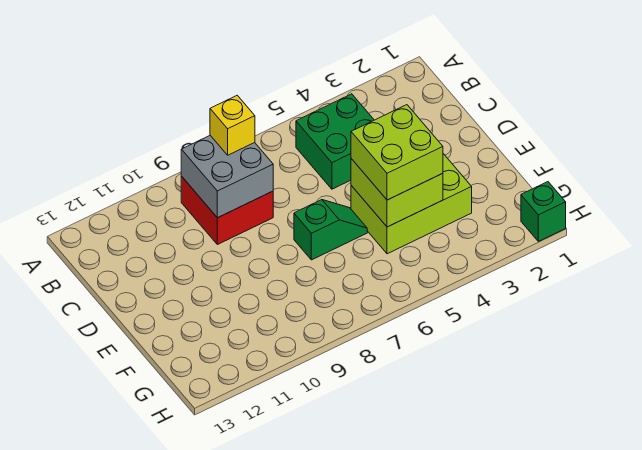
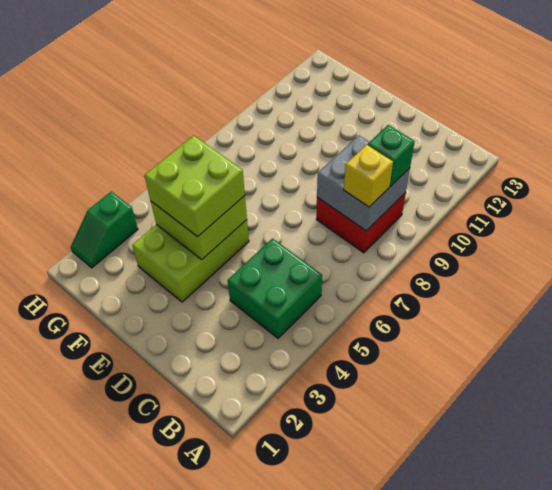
green 1x2 slope [294,200,367,260] -> green 1x2 slope moved to [71,191,138,268]
green 1x1 brick [521,182,566,241] -> green 1x1 brick moved to [368,125,415,187]

